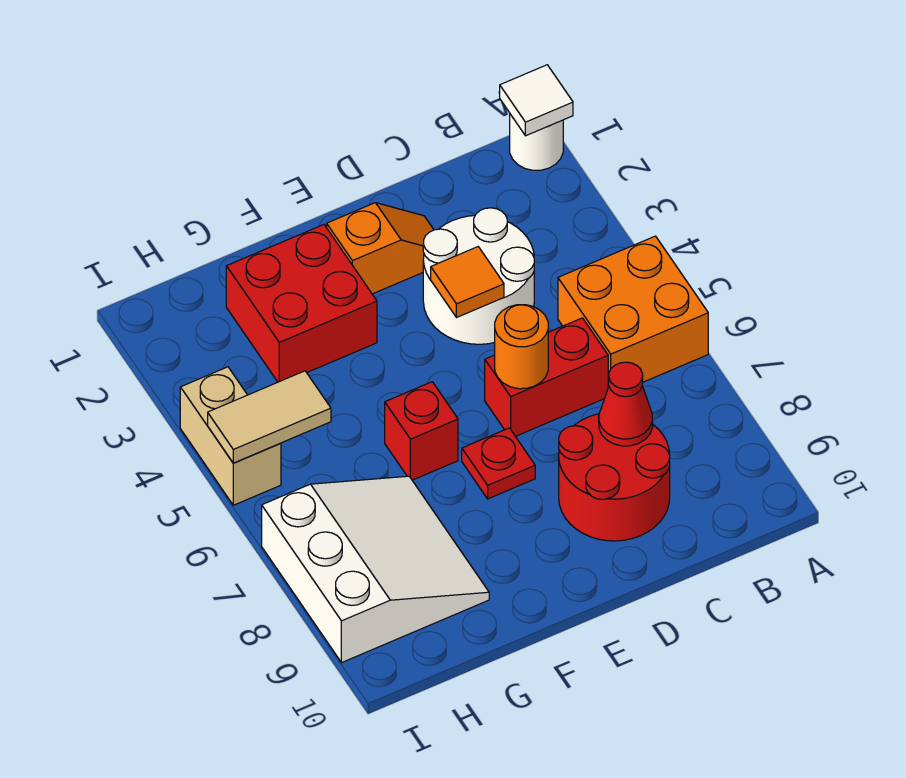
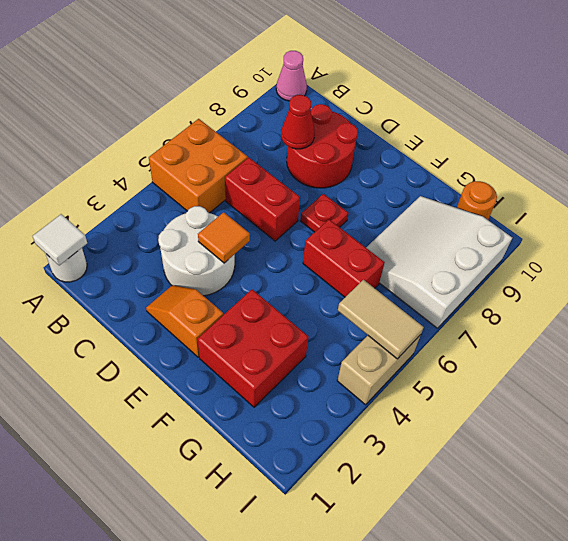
none -> pink 1x1 cone [276,51,307,101]
orange 1x1 round brick [495,305,548,389] -> orange 1x1 round brick moved to [457,181,497,220]
red 1x1 brick [385,382,458,480] -> red 1x2 brick [303,220,385,297]

